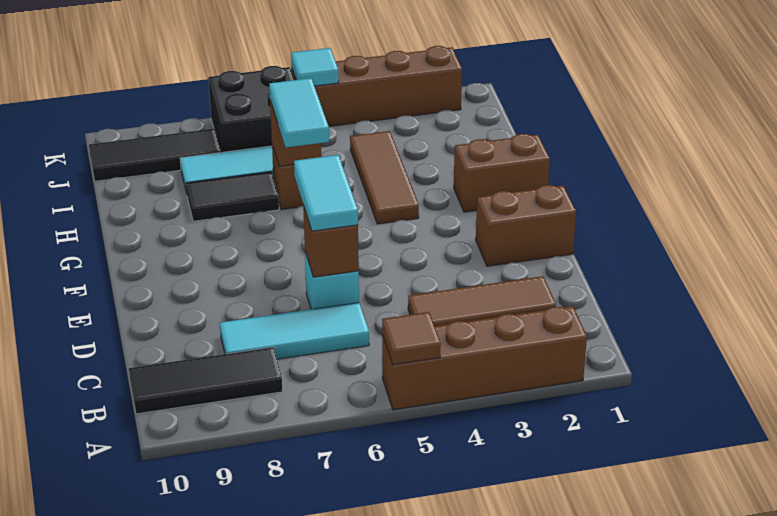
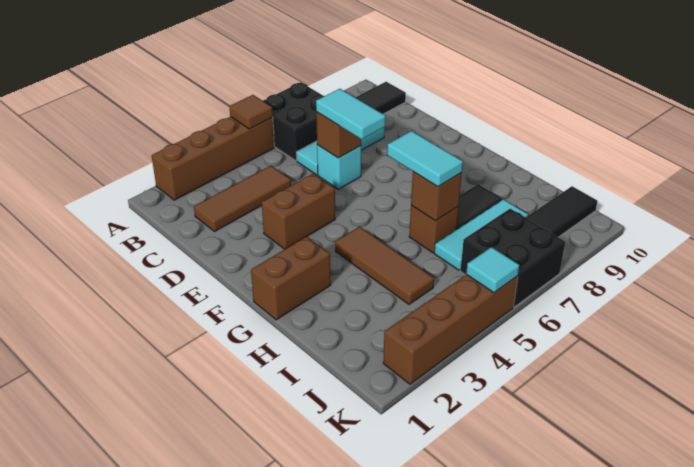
none -> black 2x2 brick [263,82,324,161]
brown 1x2 brick [476,185,576,266] -> brown 1x2 brick moved to [262,174,335,249]

